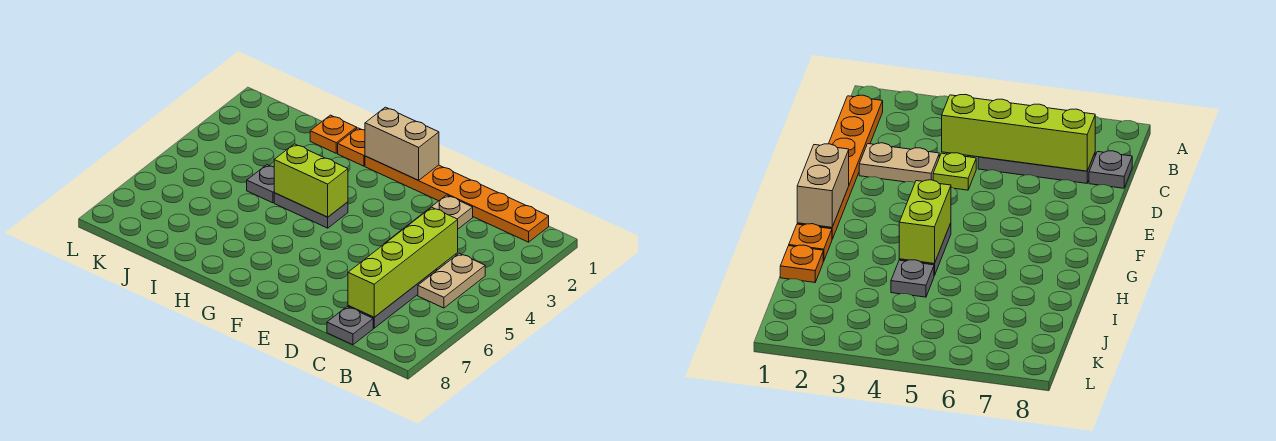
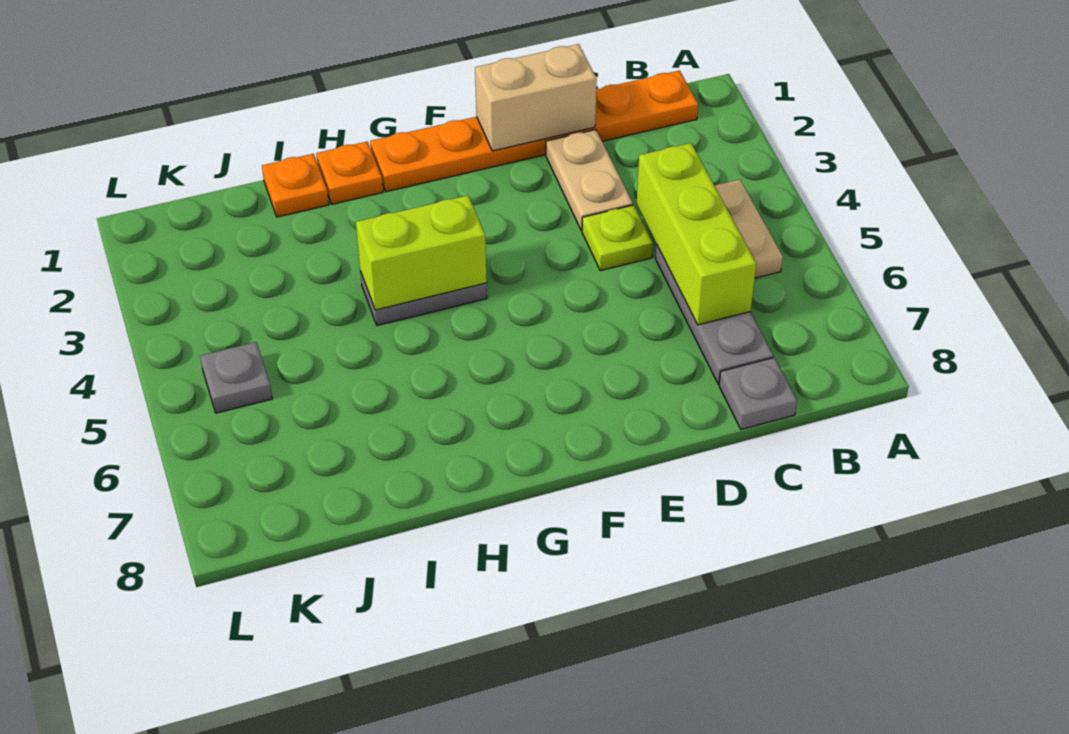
lime 1x4 brick [348,207,458,317] -> lime 1x3 brick [637,143,756,325]
tan 1x2 brick [365,107,439,180] -> tan 1x2 brick moved to [475,44,597,151]
grey 1x1 plate [247,165,274,203] -> grey 1x1 plate moved to [200,342,272,413]

